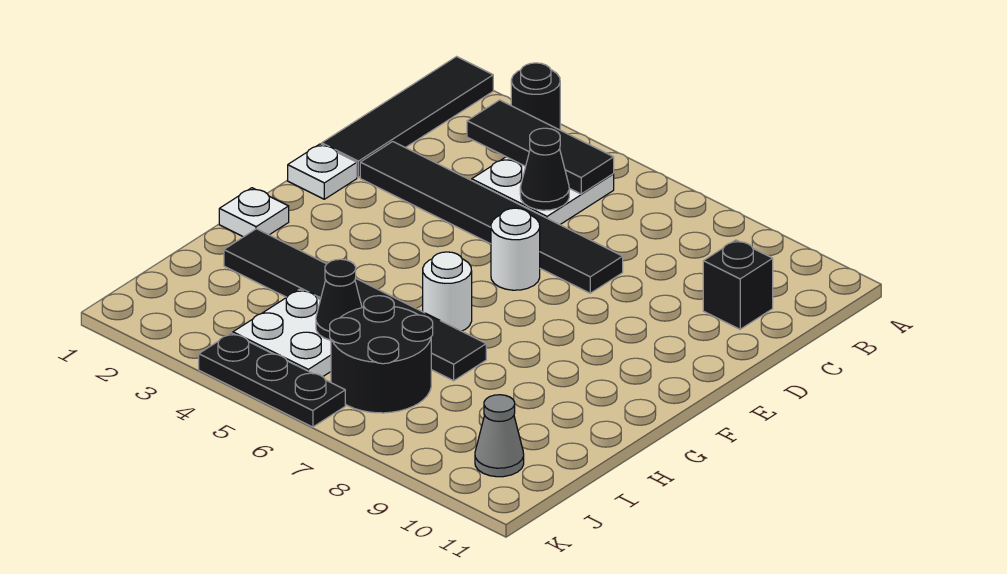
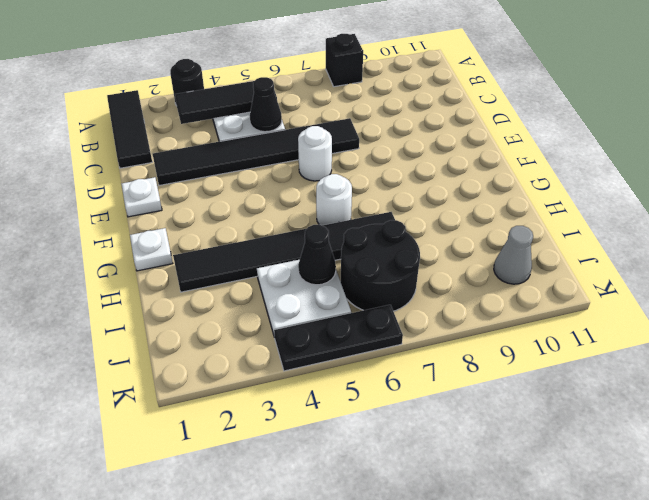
black 1x4 tile [322,57,493,177] -> black 1x3 tile [107,90,152,168]
black 1x1 brick [703,240,773,329] -> black 1x1 brick moved to [326,34,363,87]

